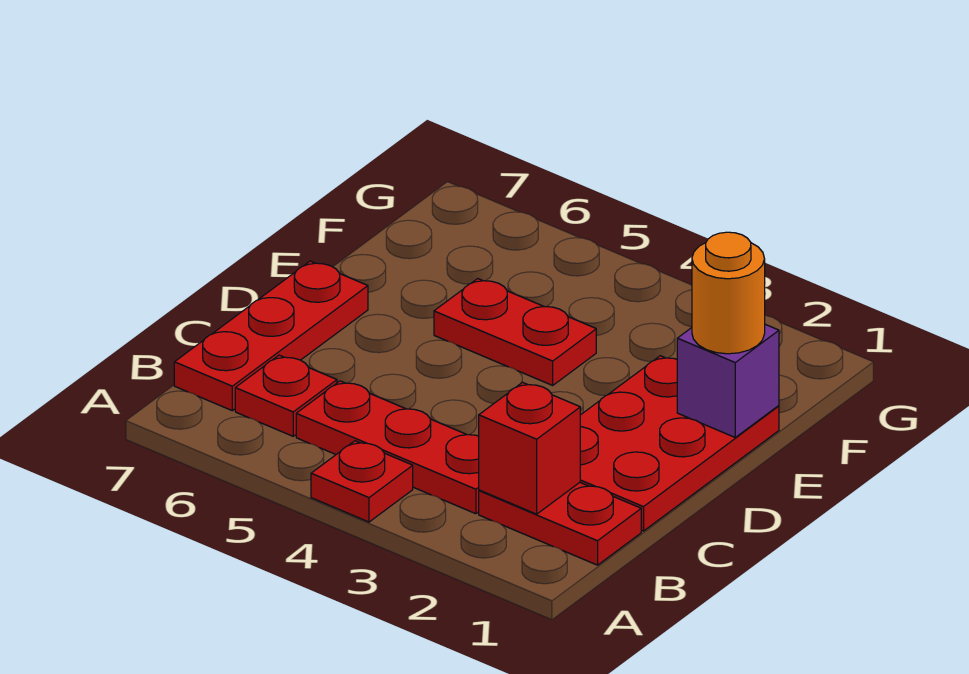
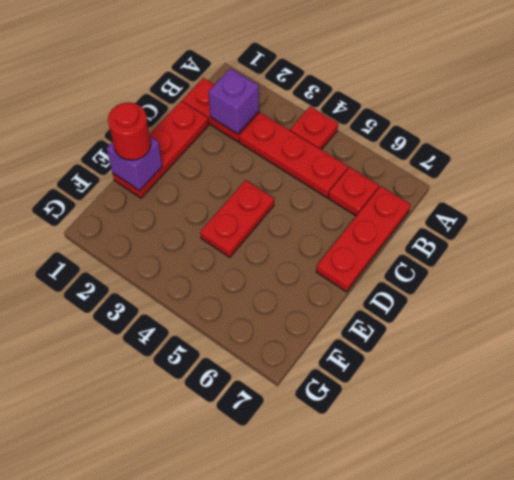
red 1x1 brick [479,382,580,514] -> purple 1x1 brick [209,68,259,134]
red 2x3 plate [580,356,779,531] -> red 1x3 plate [113,101,209,198]
orange 1x1 round brick [692,232,765,354] -> red 1x1 round brick [108,102,151,160]
red 1x2 plate [434,279,596,385] -> red 1x2 plate turned to [200,180,274,257]

